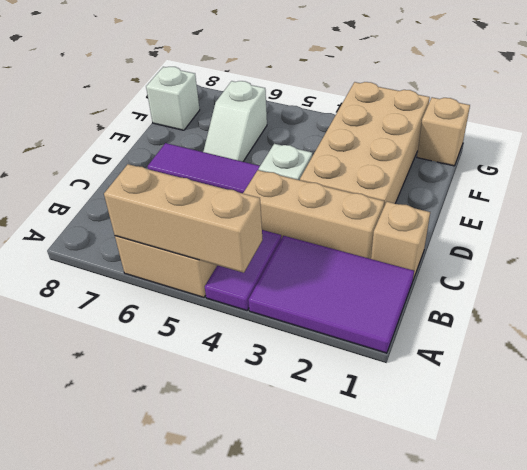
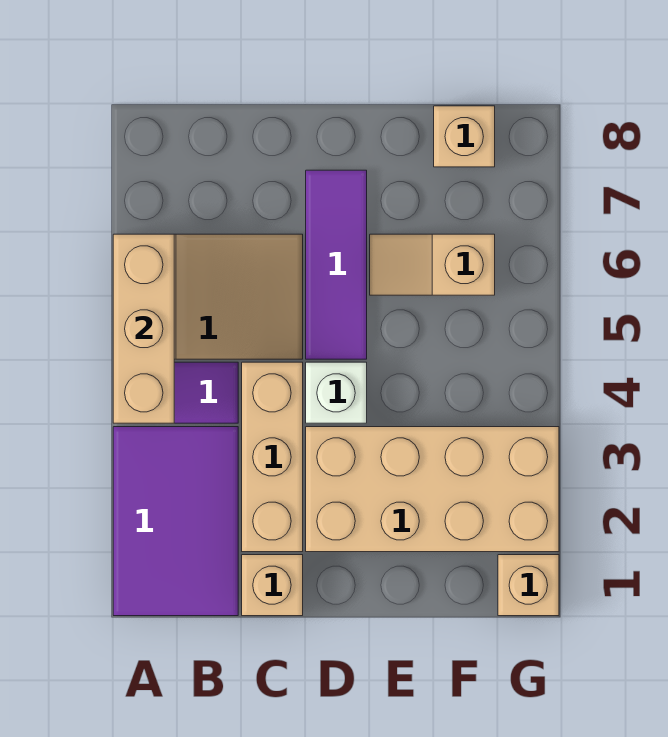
white 1x2 slope [203,81,267,162] -> tan 1x2 slope [370,234,495,295]
white 1x1 brick [146,67,200,130] -> tan 1x1 brick [434,106,495,167]

